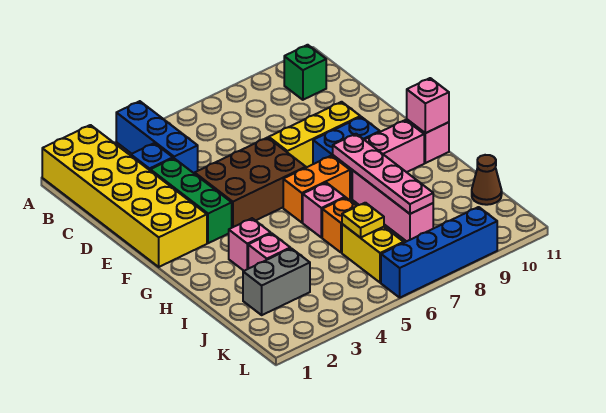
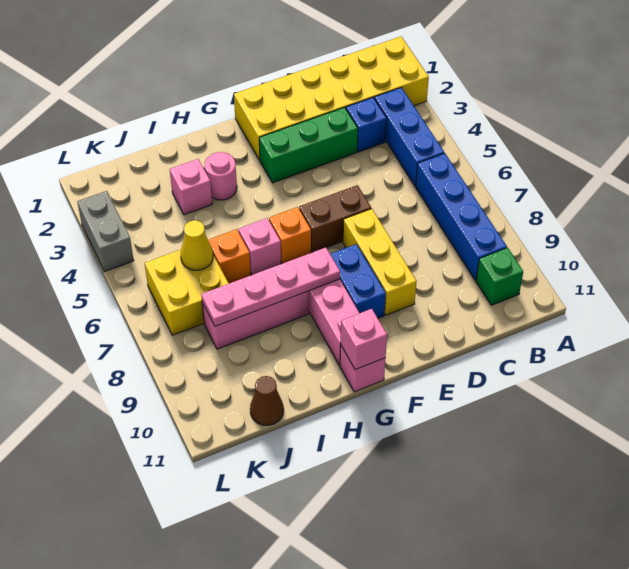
blue 1x3 brick [116,101,198,174] -> blue 1x3 brick turned to [375,87,444,186]
brown 2x3 brick [195,138,306,228] -> brown 1x2 brick [299,185,371,252]
orange 1x2 brick [283,156,350,223] -> orange 1x1 brick [269,207,311,263]
pink 1x1 brick [229,218,271,271] -> pink 1x1 round brick [205,152,237,200]
grey 1x2 brick [243,248,310,315] -> grey 1x2 brick moved to [77,191,134,272]
yellow 1x2 brick [342,224,404,283] -> yellow 2x2 brick [145,250,229,335]
yellow 1x1 plate [342,203,384,238] -> yellow 1x1 cone [181,220,213,270]
blue 1x4 brick [381,207,497,297] -> blue 1x4 brick moved to [416,153,507,280]

